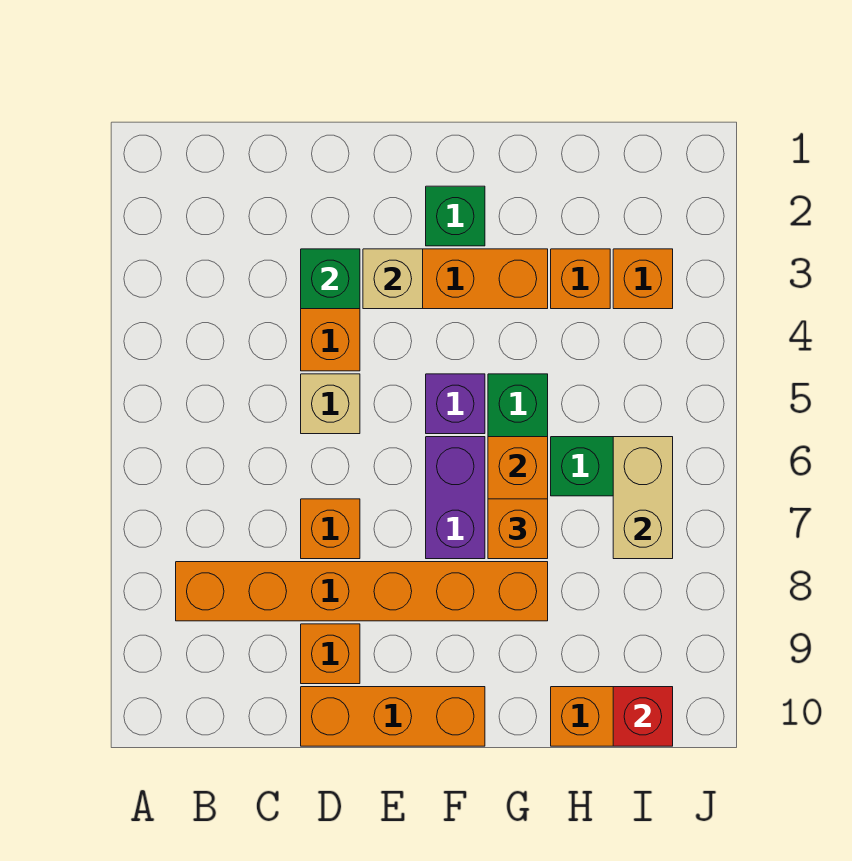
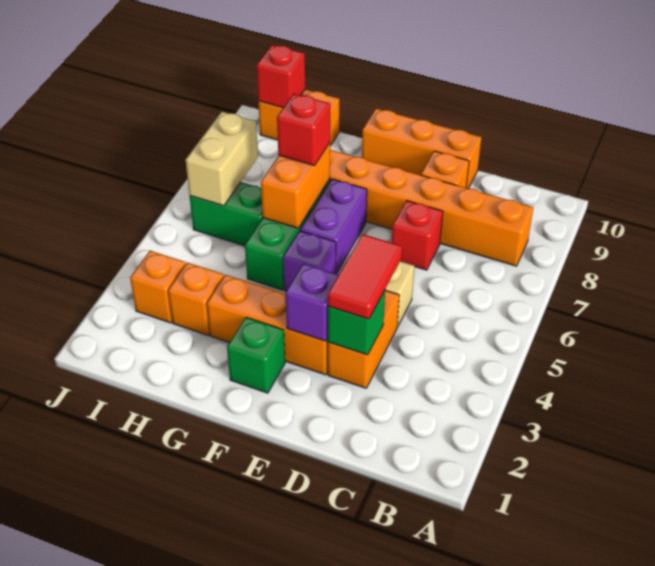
none -> red 1x2 tile [328,234,402,319]
orange 1x1 brick [301,499,360,559] -> red 1x1 brick [392,201,443,270]
tan 1x1 brick [363,249,423,309] -> purple 1x1 brick [285,264,338,341]
orange 1x1 brick [488,499,548,559] -> red 1x1 brick [277,94,330,166]

